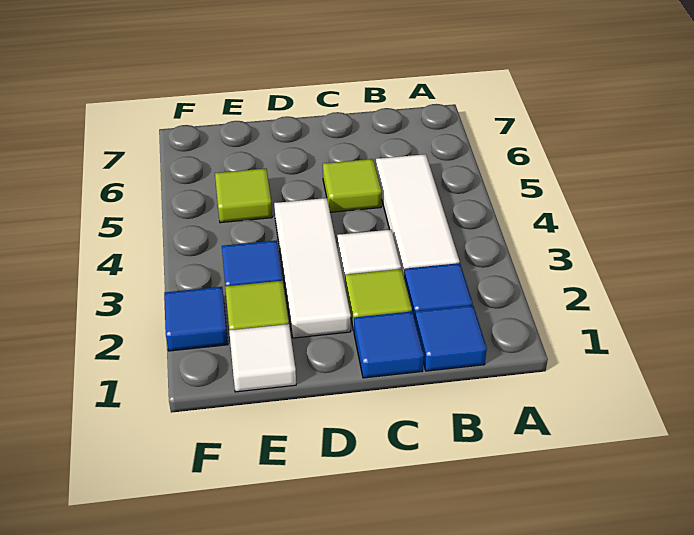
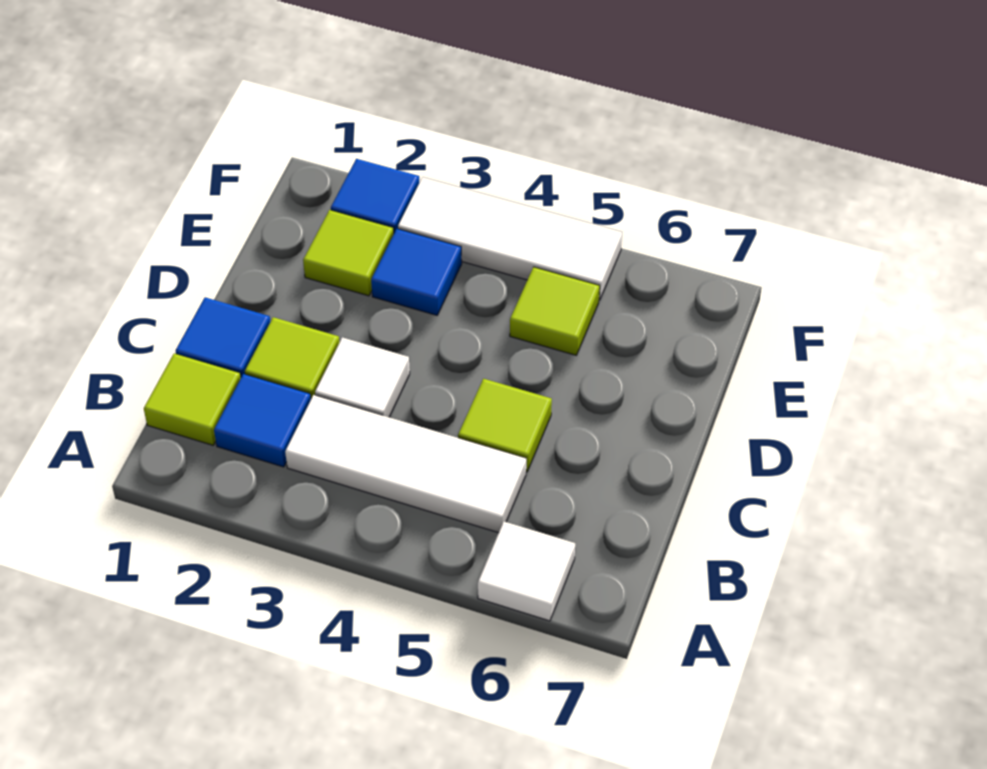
blue 1x1 tile [415,305,487,371] -> lime 1x1 tile [144,353,241,445]
white 1x3 tile [274,198,351,338] -> white 1x3 tile moved to [398,177,622,300]
white 1x1 tile [229,324,296,392] -> white 1x1 tile moved to [478,522,575,621]

